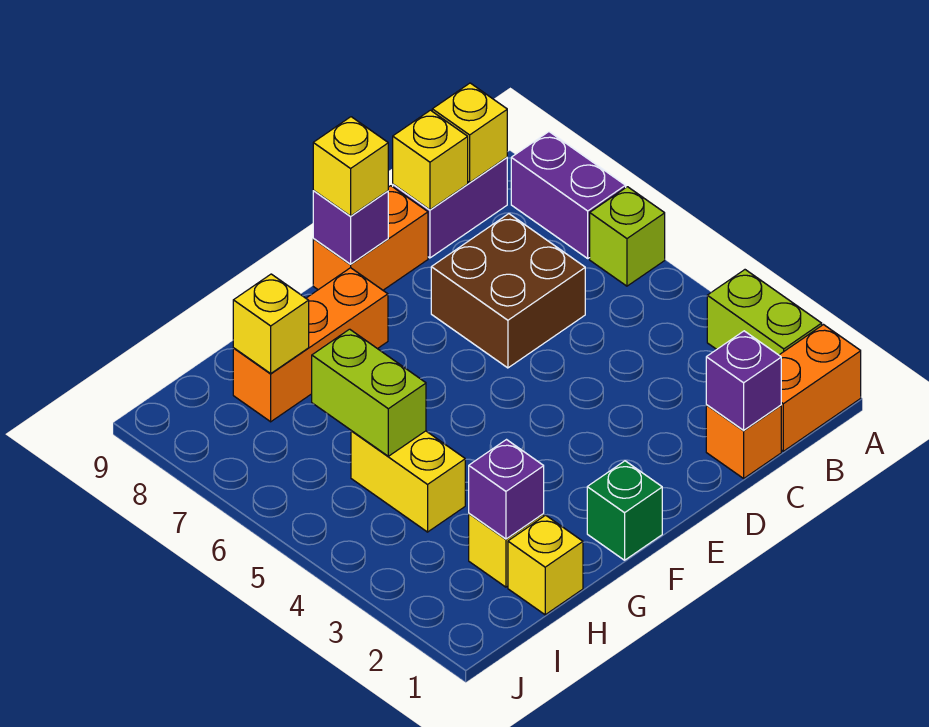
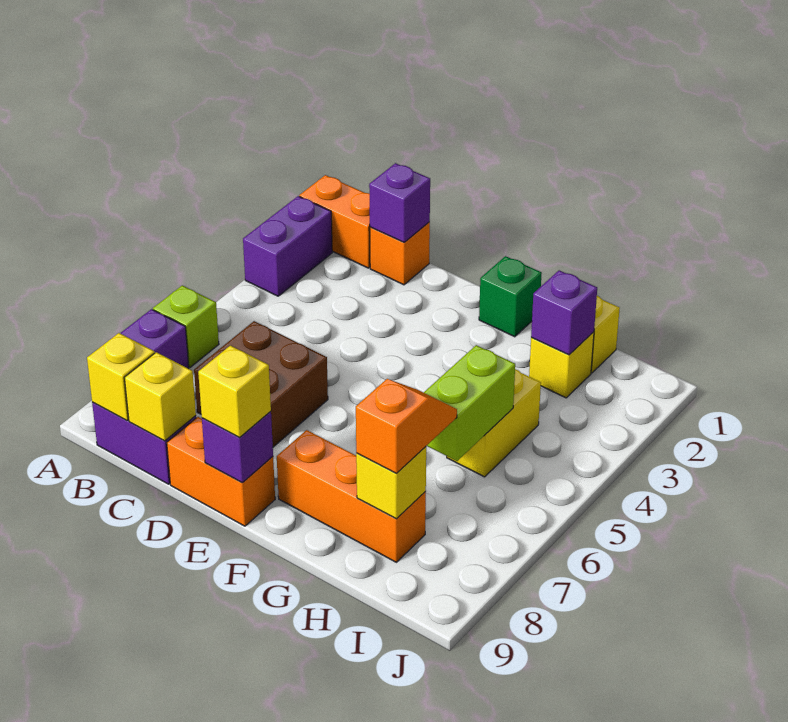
lime 1x2 brick [707,270,822,355] -> purple 1x2 brick [243,196,332,296]
none -> orange 1x2 slope [356,379,457,473]

